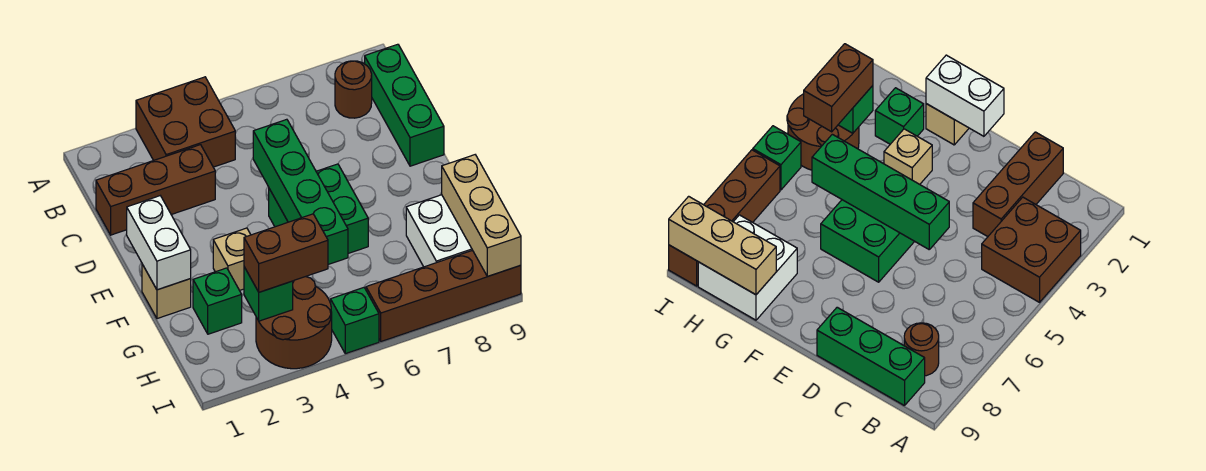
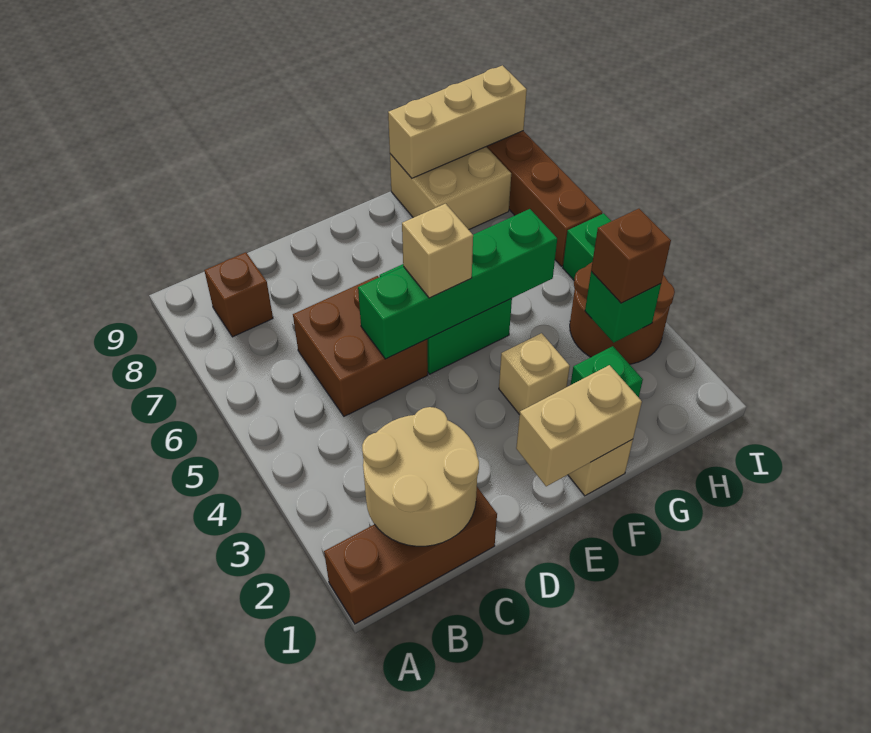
brown 2x2 brick [136,77,235,167] -> brown 2x2 brick moved to [293,276,428,416]
none -> tan 2x2 round brick [362,407,479,546]
brown 1x1 round brick [335,61,372,118] -> brown 1x1 brick [204,252,273,337]
green 1x3 brick [365,44,444,166] -> none
brown 1x3 brick [96,145,215,235] -> brown 1x3 brick turned to [324,487,497,624]
white 1x2 brick [127,196,191,290] -> tan 1x2 brick [516,365,642,486]
none -> tan 1x1 brick [402,204,473,298]
white 2x2 brick [406,195,472,267] -> tan 2x2 brick [390,147,511,230]
brown 1x2 brick [244,214,328,292] -> brown 1x1 brick [591,209,671,303]

